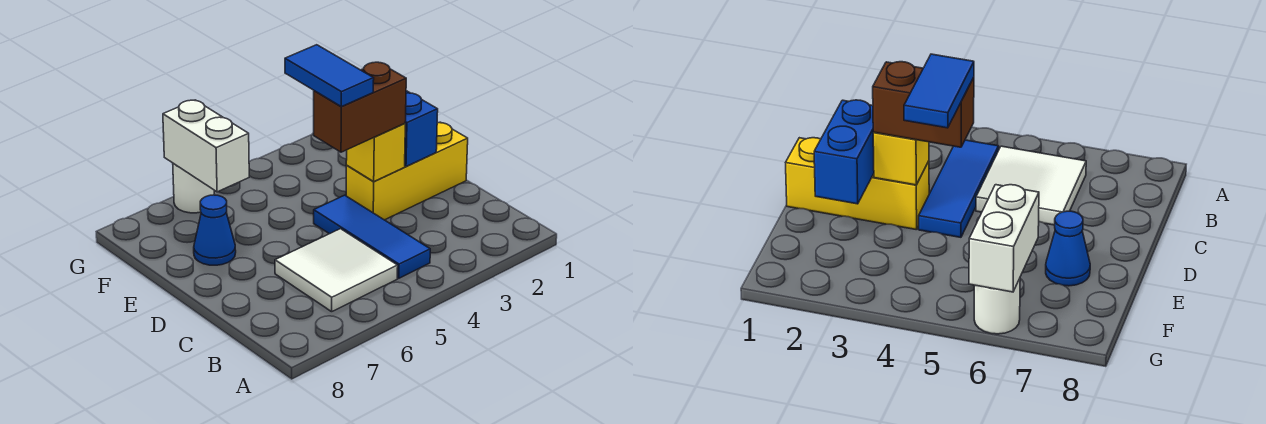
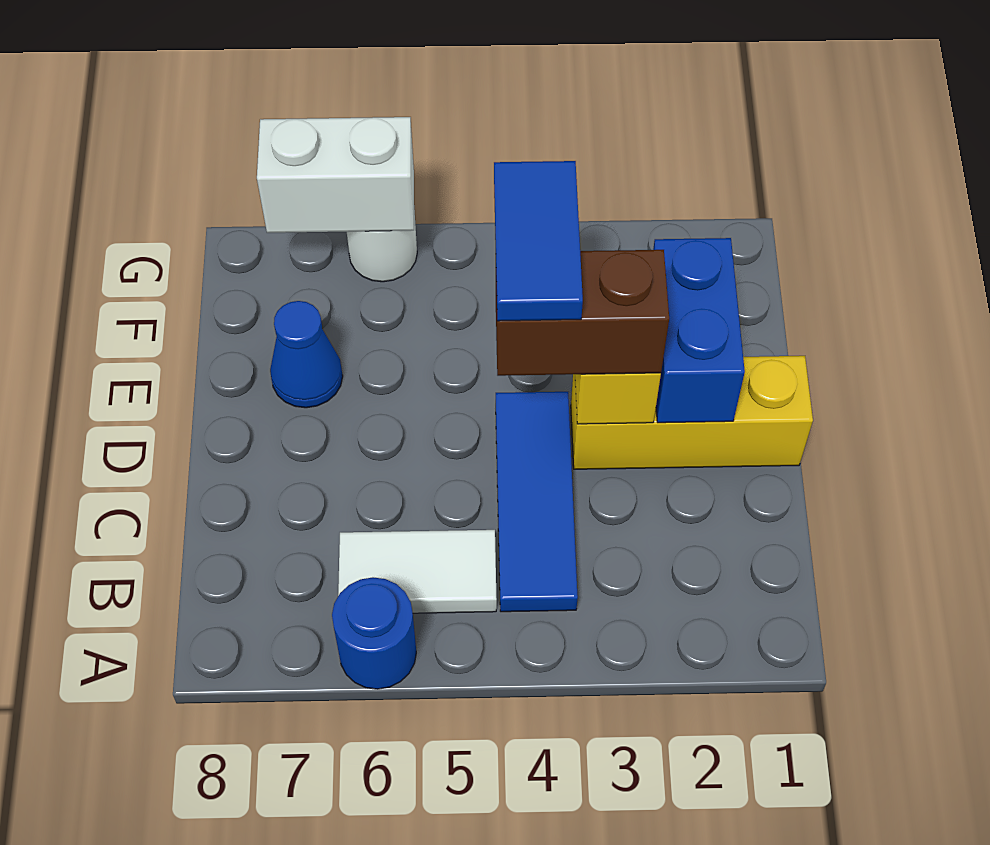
none -> blue 1x1 round brick [332,577,416,689]
white 2x2 tile [275,229,398,312] -> white 1x2 tile [338,530,497,613]
white 1x2 brick [163,100,249,192] -> white 1x2 brick turned to [257,117,414,233]

